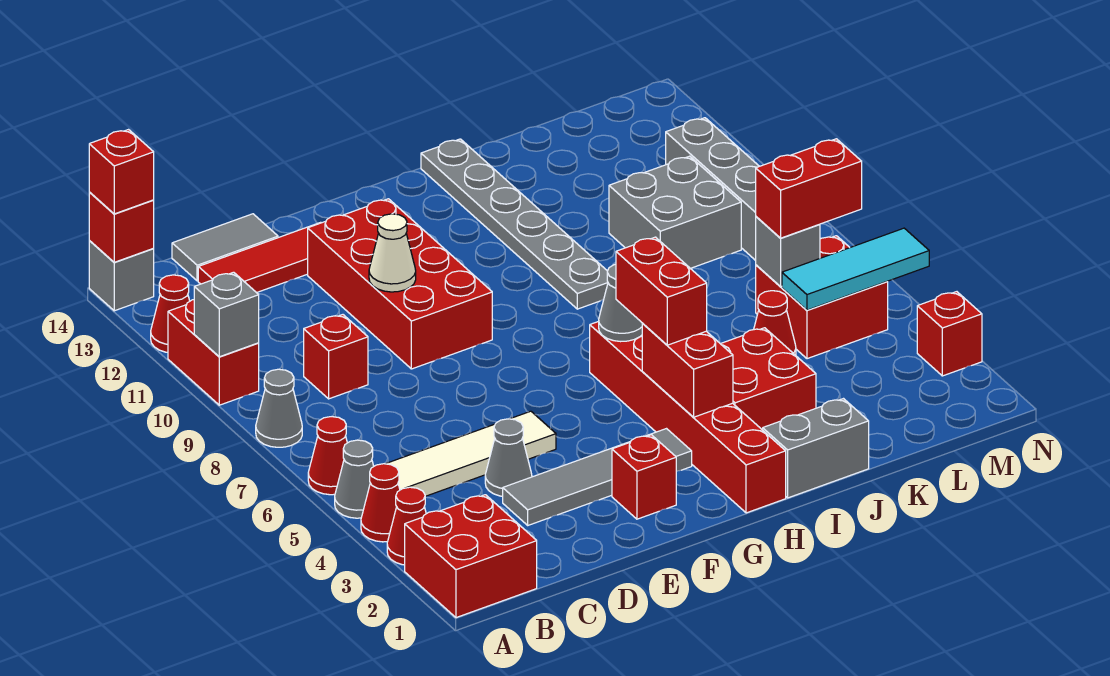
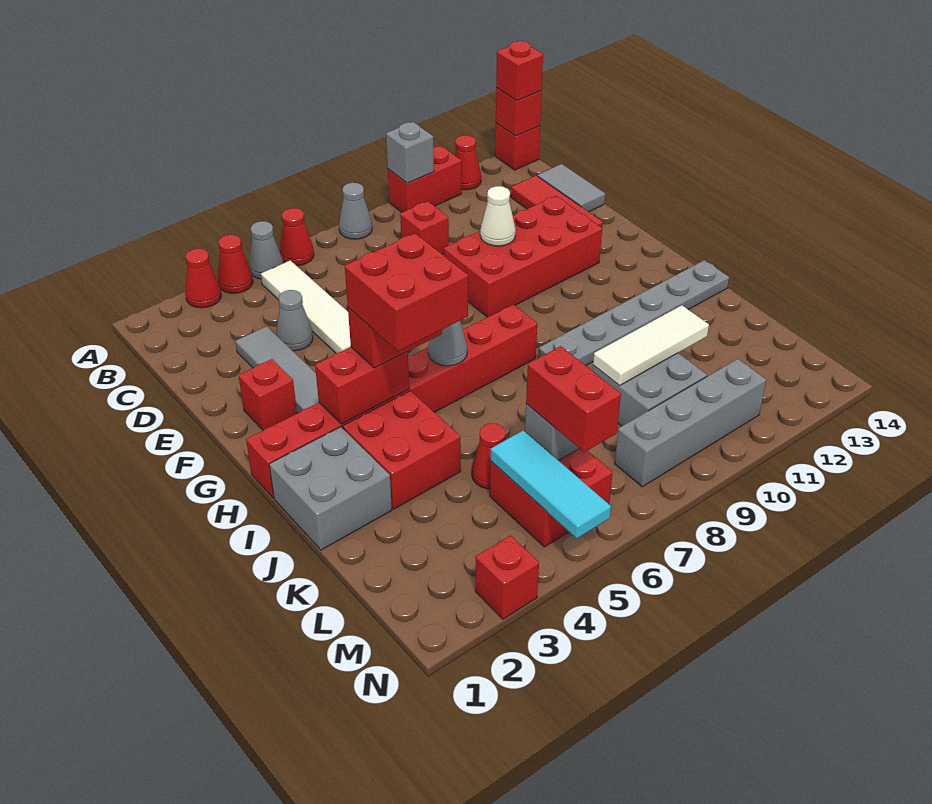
red 2x2 brick [405,495,537,618] -> red 2x2 brick moved to [345,233,468,351]
grey 1x1 brick [89,241,154,311] -> red 1x1 brick [495,123,540,170]
red 1x6 brick [590,321,786,513] -> red 1x8 brick [246,304,537,498]
grey 1x2 brick [763,399,869,498] -> grey 2x2 brick [269,427,392,550]
none -> white 1x3 tile [593,305,709,386]

